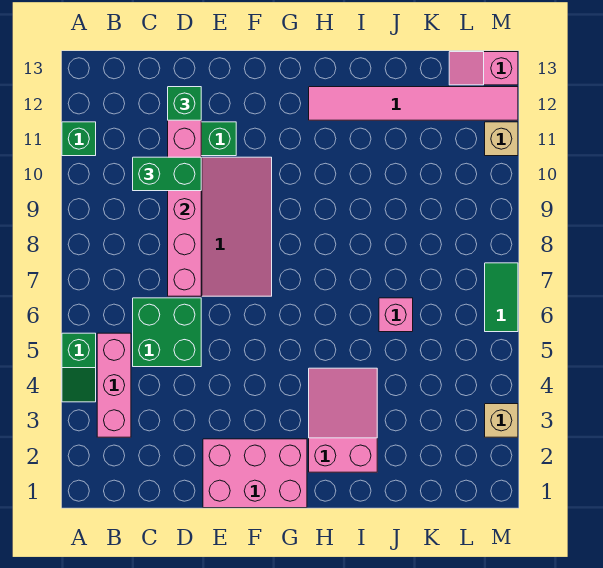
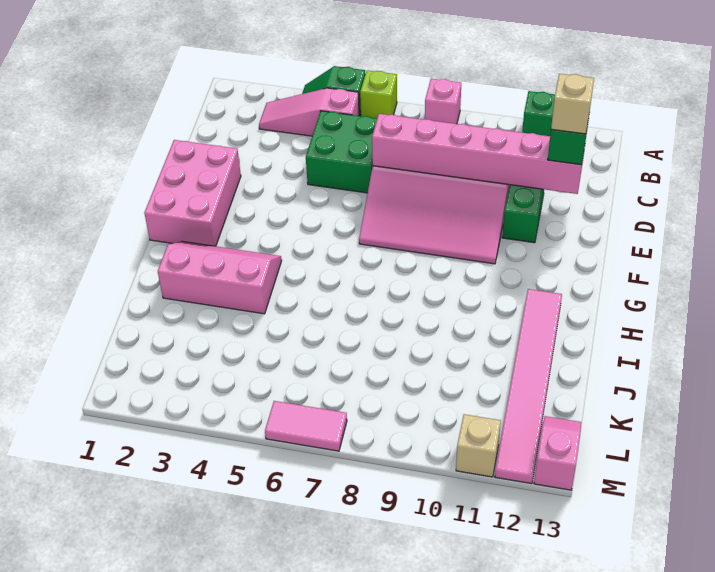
none -> lime 1x1 brick [360,70,397,118]
pink 1x3 brick [97,333,131,437] -> pink 1x3 slope [259,88,359,136]
green 1x2 brick [133,157,201,191] -> none
pink 2x3 slope [309,368,377,472] -> pink 2x3 slope turned to [158,241,282,314]
pink 1x1 brick [379,298,413,332] -> pink 1x1 brick moved to [425,78,461,124]
tan 1x1 brick [485,404,518,437] -> tan 1x1 brick moved to [551,74,594,134]
green 1x2 tile [485,263,518,332] -> pink 1x2 tile [265,401,347,451]

